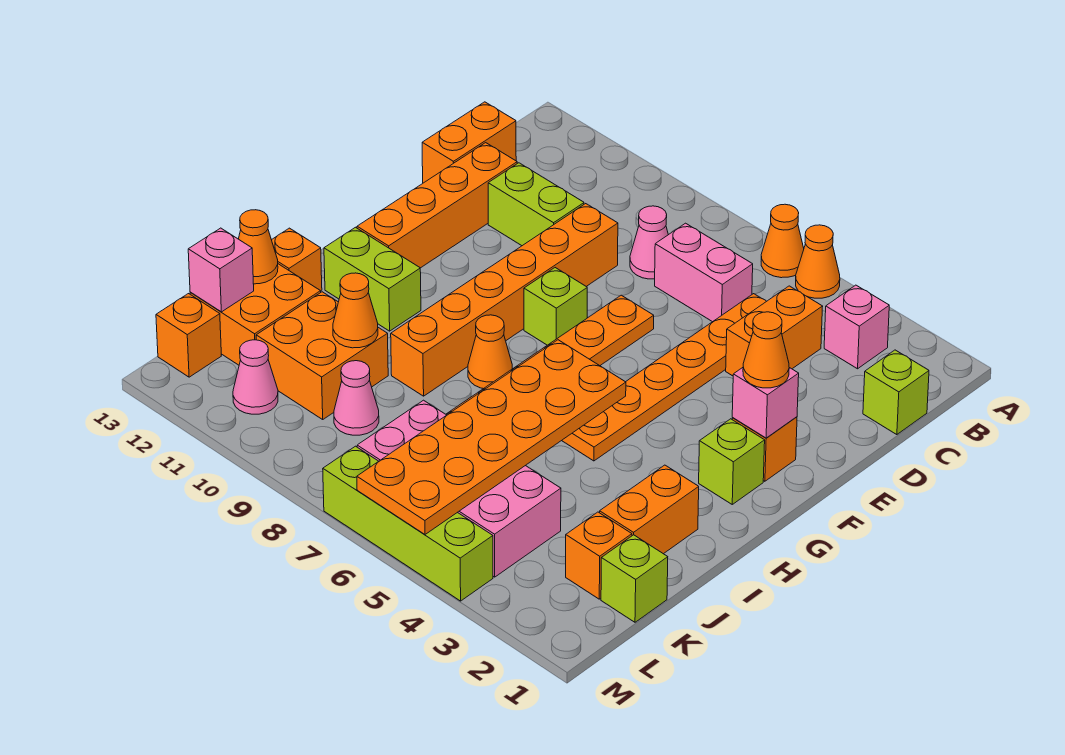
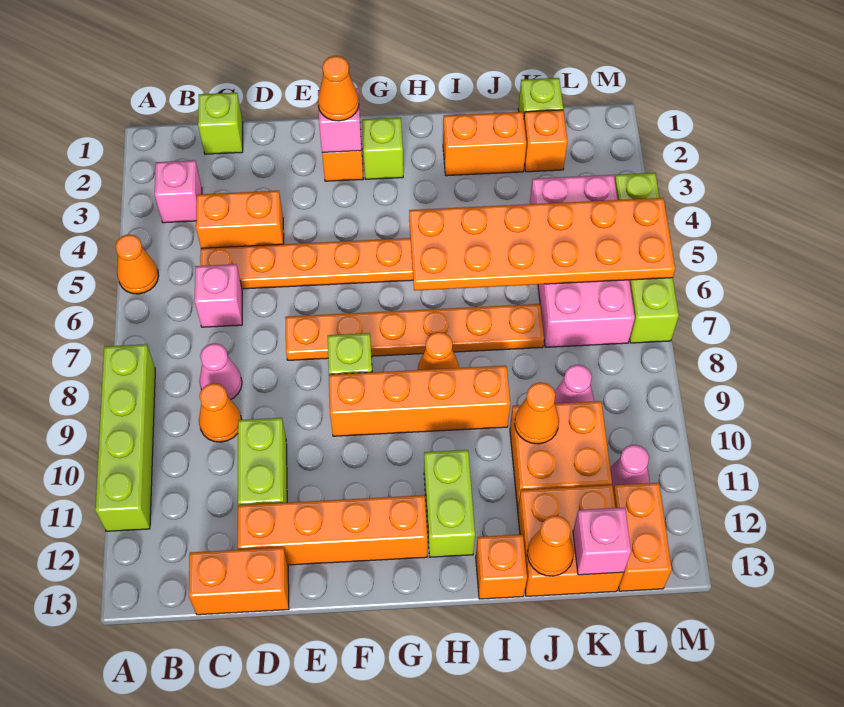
orange 1x1 cone [761,204,804,278] -> orange 1x1 cone moved to [199,383,242,442]
none -> lime 1x4 brick [95,344,155,531]
pink 1x2 brick [655,223,753,322] -> pink 1x1 brick [195,264,242,327]
orange 1x6 brick [391,204,618,396] -> orange 1x4 brick [329,366,510,436]
orange 1x1 brick [156,294,221,377] -> orange 1x2 brick [613,483,672,591]

